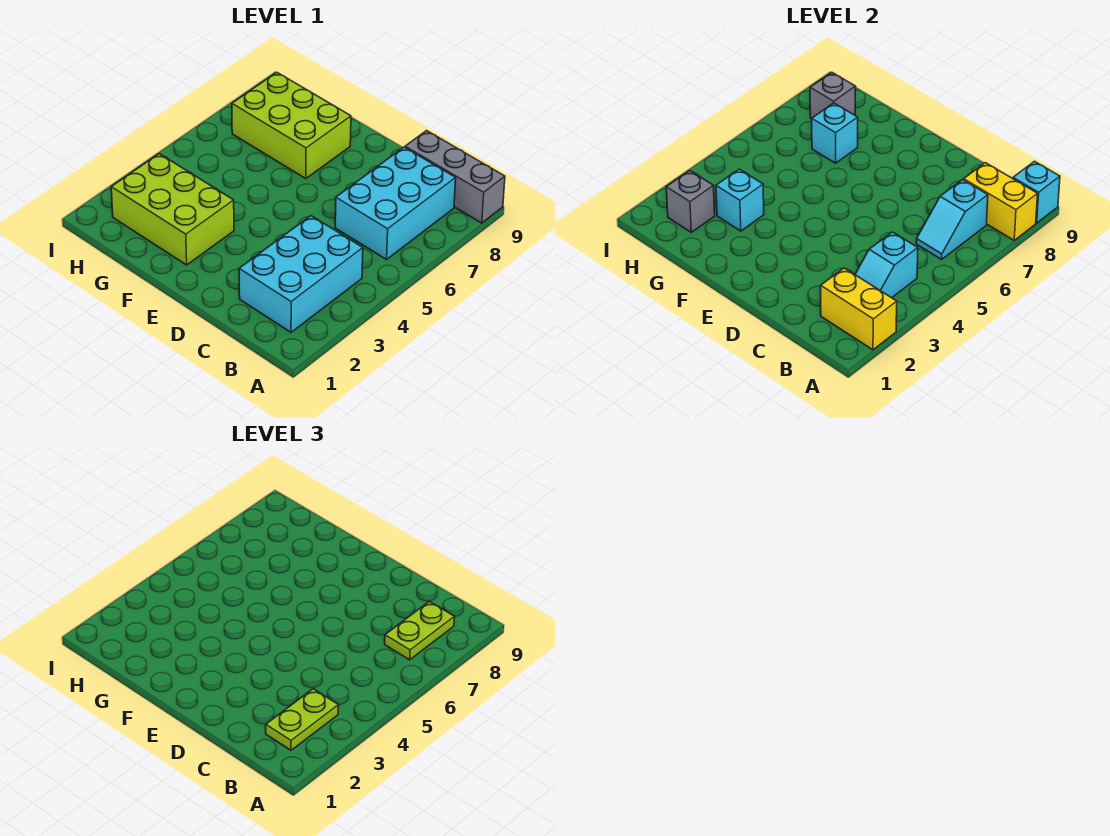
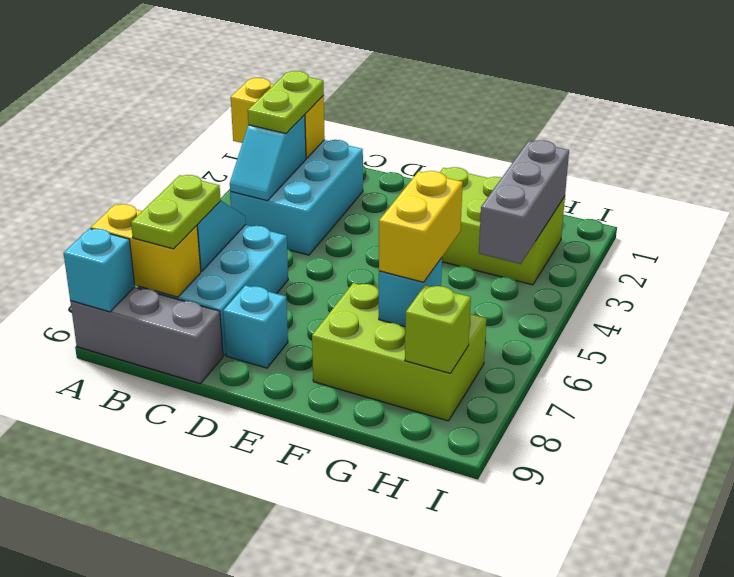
cyan 1x2 slope [855,232,918,298] -> cyan 1x2 slope turned to [230,115,306,201]
cyan 1x1 brick [716,169,764,231] -> cyan 1x1 brick moved to [223,285,288,368]
none -> yellow 1x2 brick [379,171,463,282]
grey 1x1 brick [666,171,715,232] -> grey 1x3 brick [479,140,569,264]
grey 1x1 brick [810,72,856,119] -> lime 1x1 brick [405,285,471,373]

